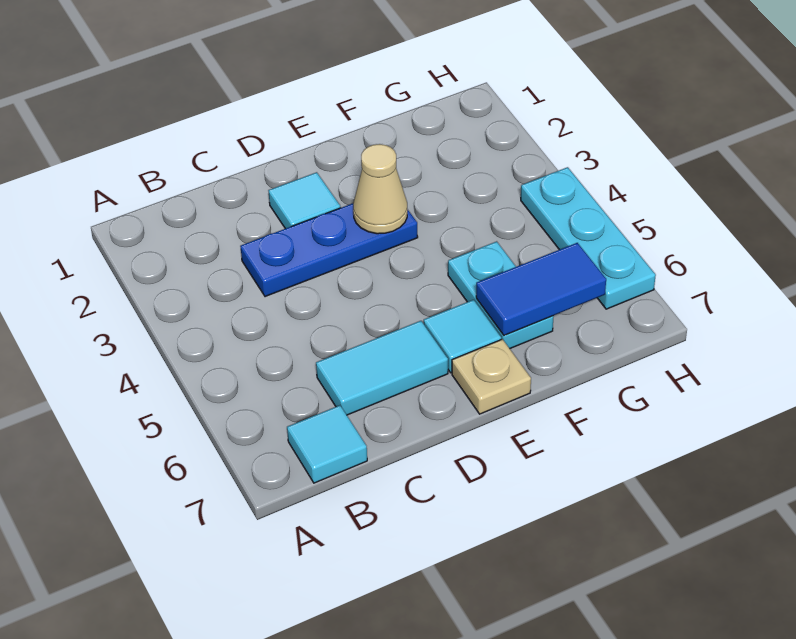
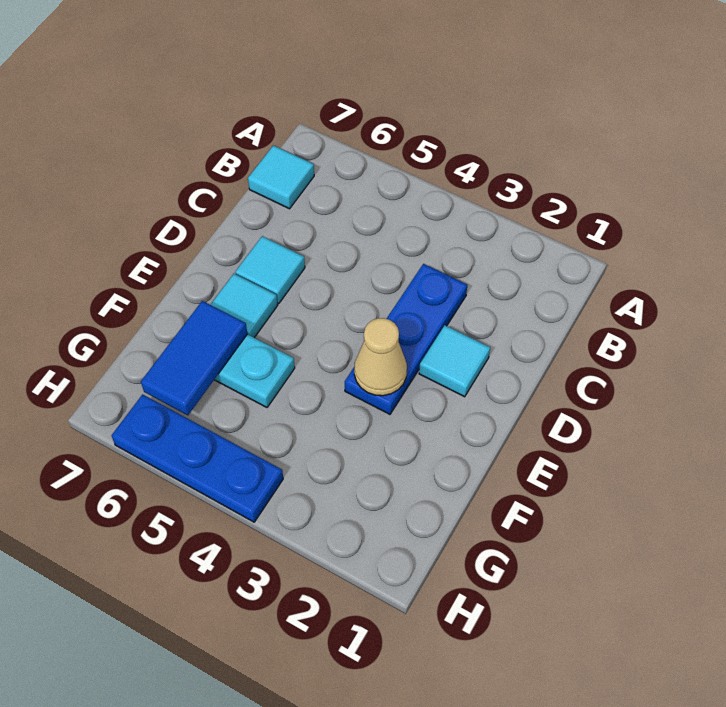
cyan 1x2 tile [316,321,448,415] -> cyan 1x1 tile [235,236,305,304]
tan 1x1 plate [452,339,531,414] -> none
cyan 1x3 plate [521,167,656,309] -> blue 1x3 plate [112,394,283,522]

